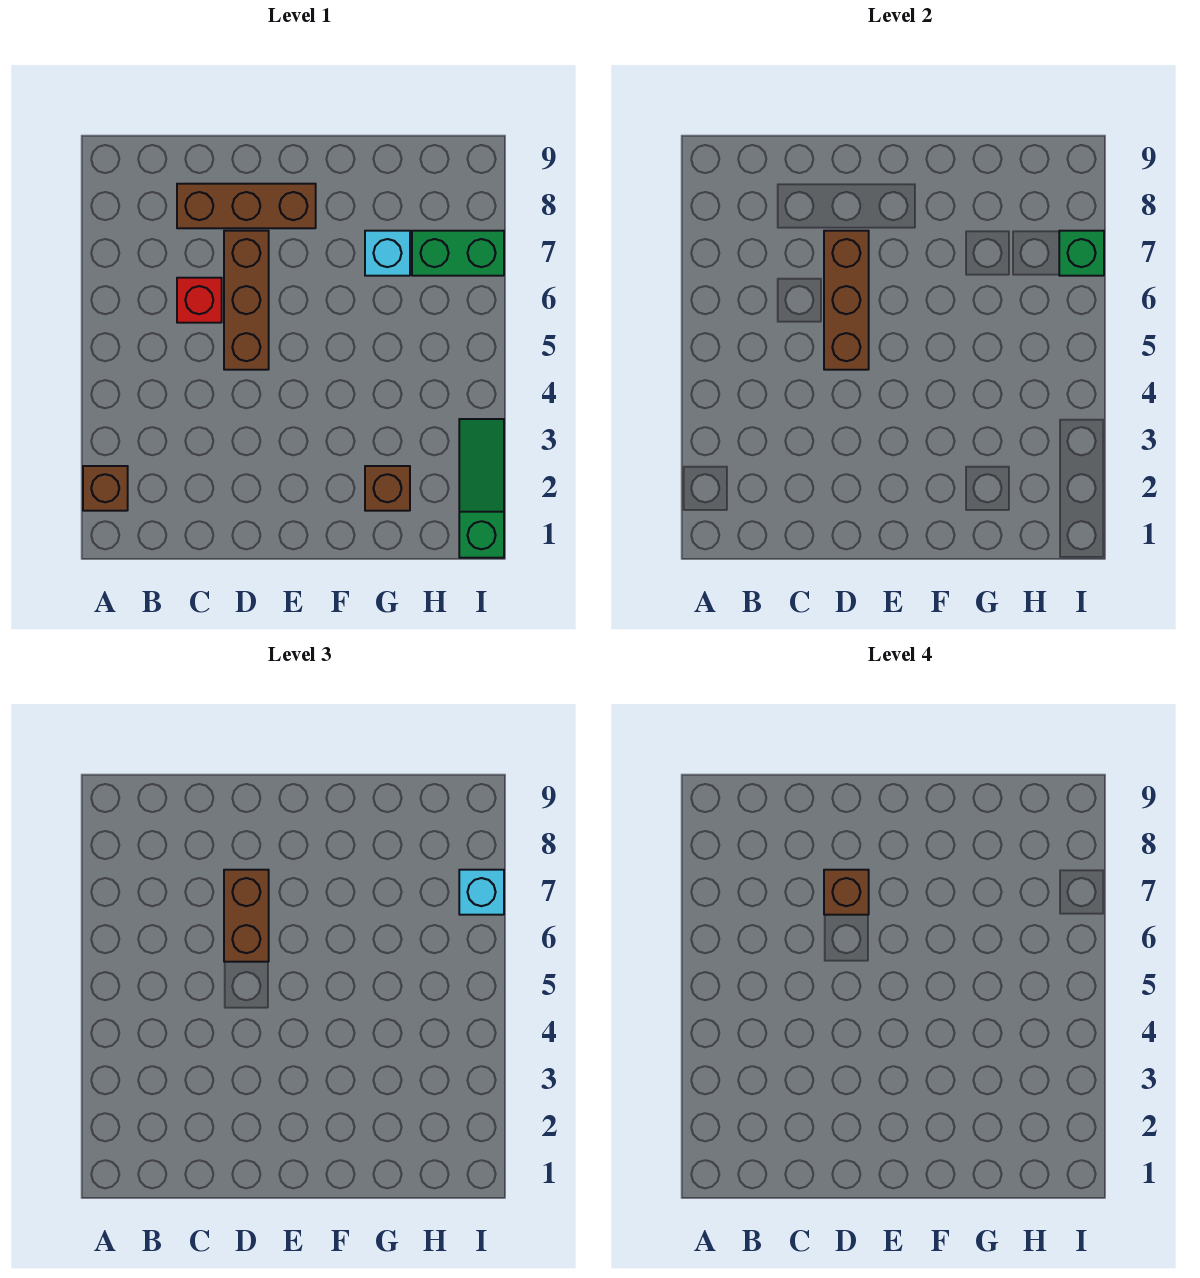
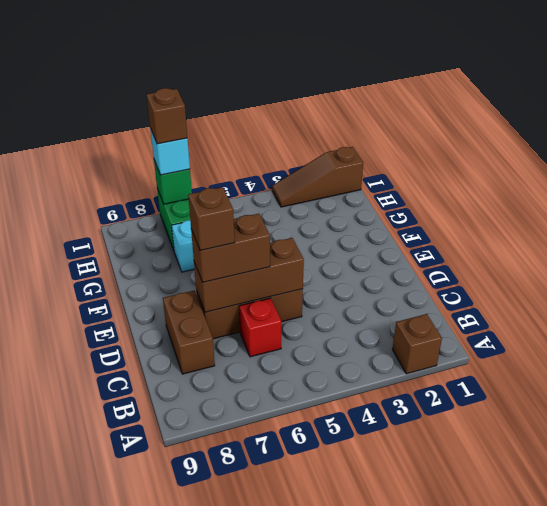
brown 1x3 brick [177,184,316,228] -> brown 1x2 brick [163,290,215,374]
brown 1x1 brick [365,466,410,511] -> brown 1x1 brick moved to [146,88,187,144]
green 1x3 slope [459,419,504,558] -> brown 1x3 slope [272,147,363,207]

